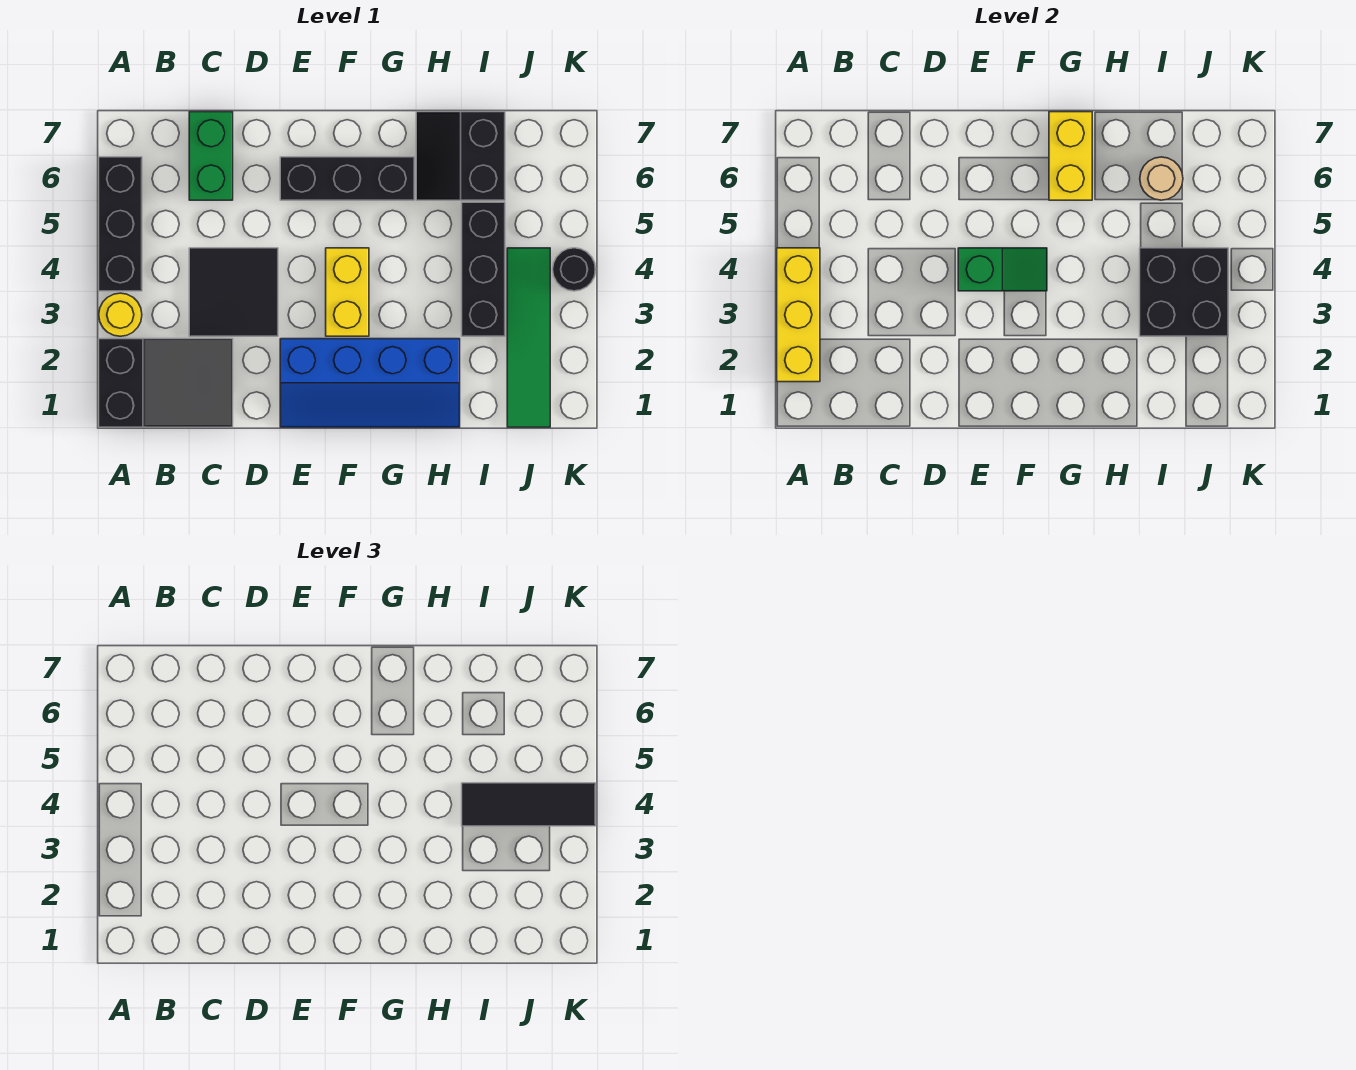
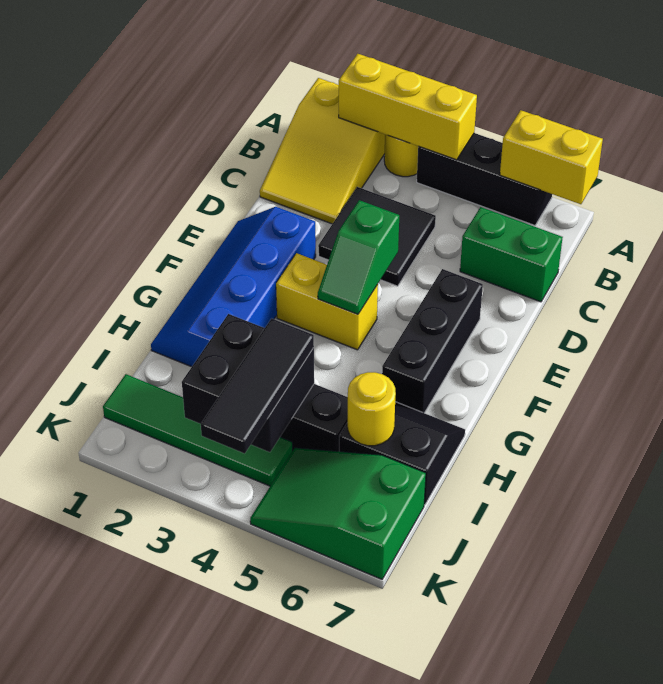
black 2x3 slope [99,339,233,427] -> yellow 2x3 slope [260,78,385,224]
yellow 1x2 brick [1049,112,1092,200] -> yellow 1x2 brick moved to [500,110,603,204]
tan 1x1 round brick [1140,157,1183,200] -> yellow 1x1 round brick [348,372,396,446]
none -> green 2x3 slope [250,448,426,579]
black 1x1 round brick [553,248,596,291] -> none

